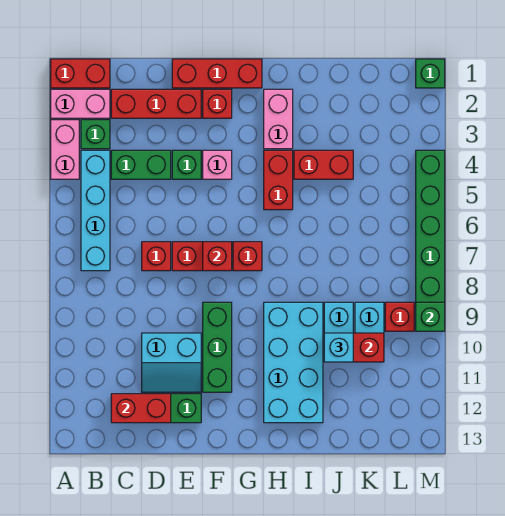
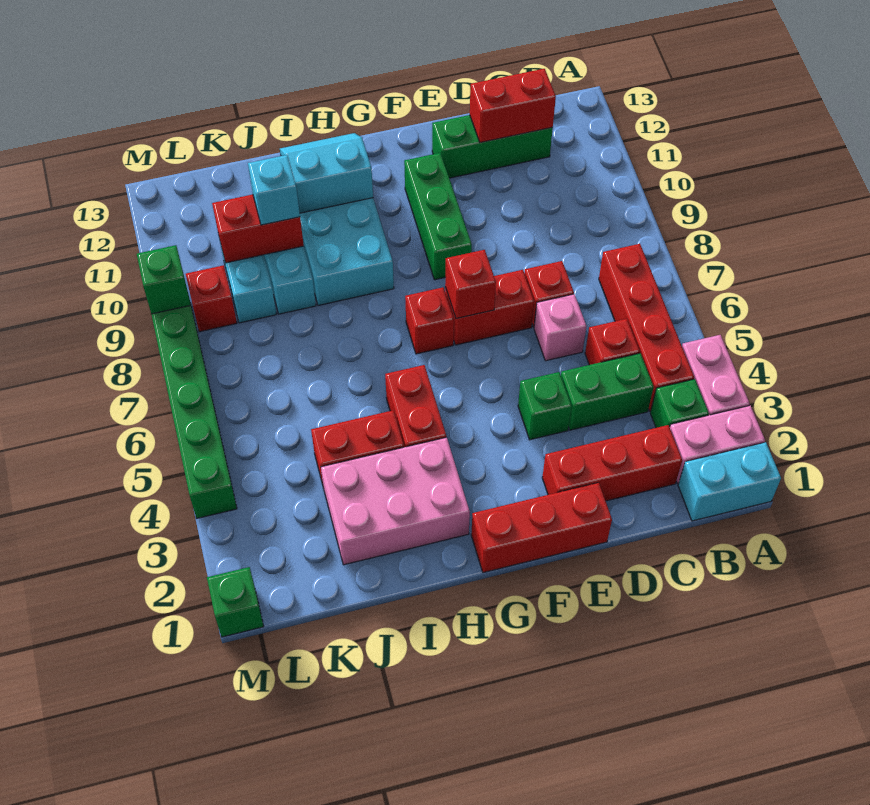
red 1x2 brick [51,59,110,88] -> cyan 1x2 brick [678,442,781,521]
cyan 1x4 brick [81,150,110,271] -> red 1x4 brick [599,244,694,411]
cyan 2x2 slope [142,333,201,392] -> cyan 2x2 slope moved to [280,133,373,213]
red 1x1 brick [203,89,232,118] -> red 1x1 brick moved to [585,319,640,365]
pink 1x1 brick [203,150,232,179] -> pink 1x1 brick moved to [534,294,587,361]
pink 1x2 brick [264,89,293,149] -> pink 2x3 brick [321,437,470,565]

